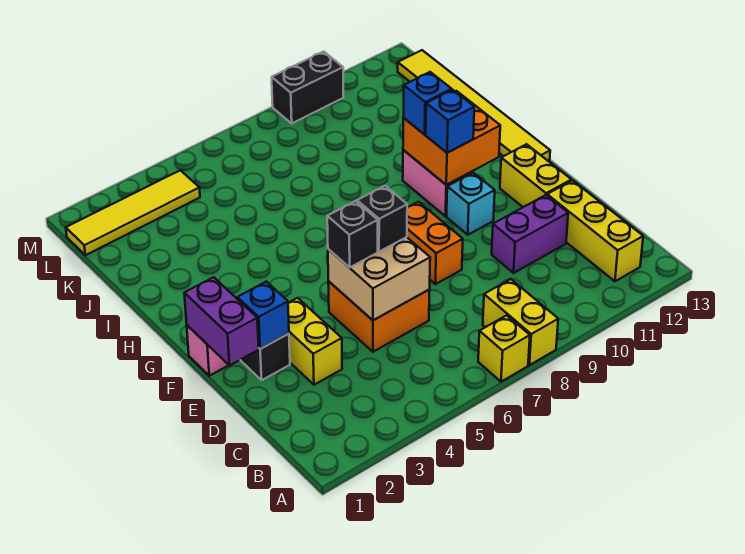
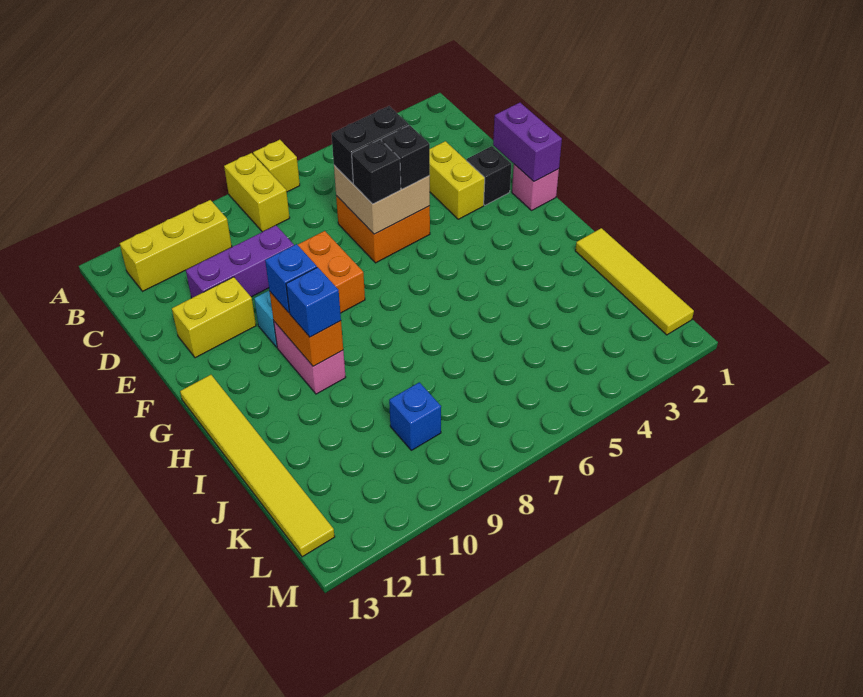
yellow 1x3 brick [547,180,643,281] -> yellow 1x3 brick turned to [120,200,232,291]
purple 1x2 brick [492,195,568,273] -> purple 1x3 brick [186,225,294,298]
blue 1x1 brick [237,282,289,349] -> blue 1x1 brick moved to [389,382,441,450]
yellow 1x2 brick [500,144,571,207] -> yellow 1x2 brick turned to [172,277,256,358]
orange 2x2 brick [403,91,500,185] -> orange 1x2 brick [270,292,343,366]
yellow 1x4 tile [66,170,200,255] -> yellow 1x4 tile turned to [575,228,694,335]
black 1x2 brick [272,51,344,123] -> black 1x2 brick moved to [331,106,409,184]

